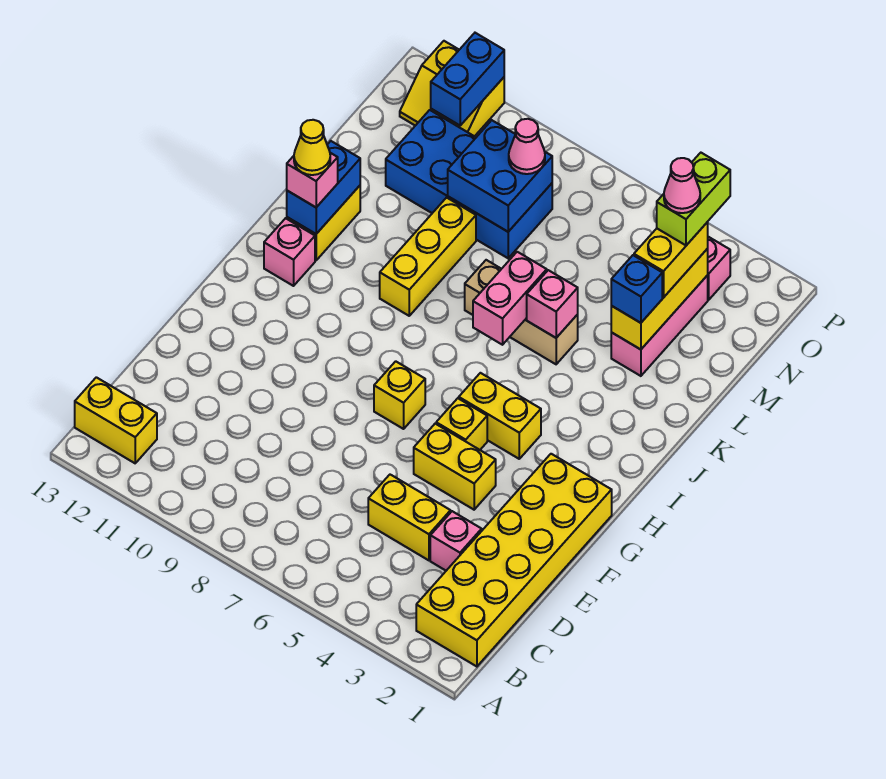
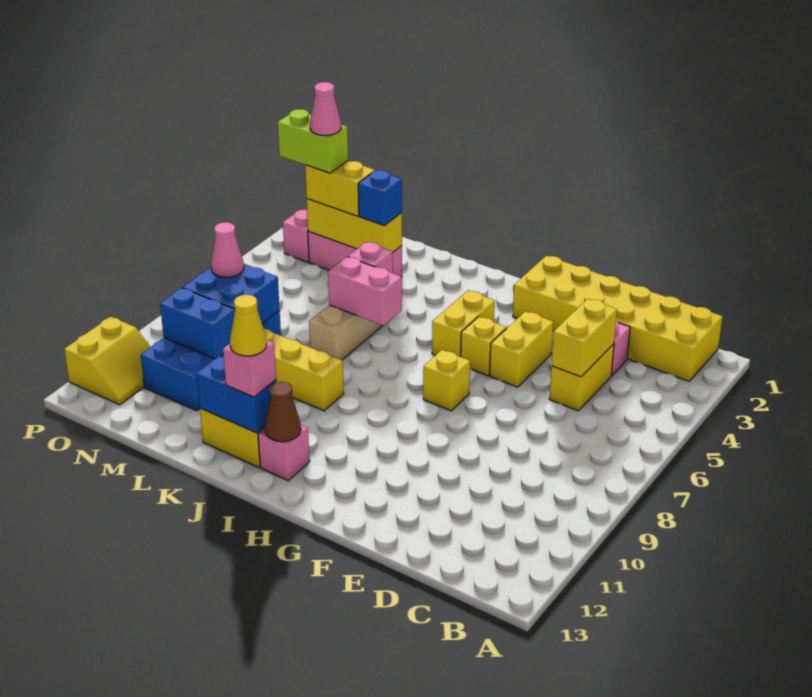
yellow 1x2 brick [75,377,157,463] -> yellow 1x2 brick moved to [552,299,617,377]
none -> brown 1x1 cone [265,382,301,442]
blue 1x2 brick [431,33,504,125] -> blue 1x2 brick moved to [160,288,235,359]

